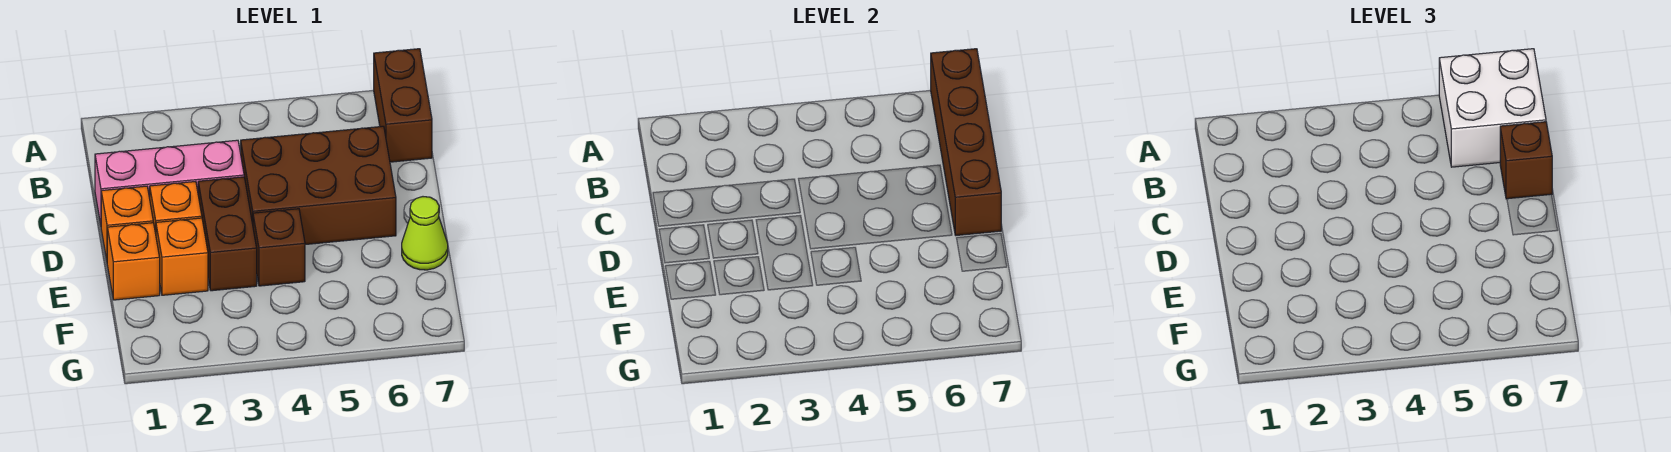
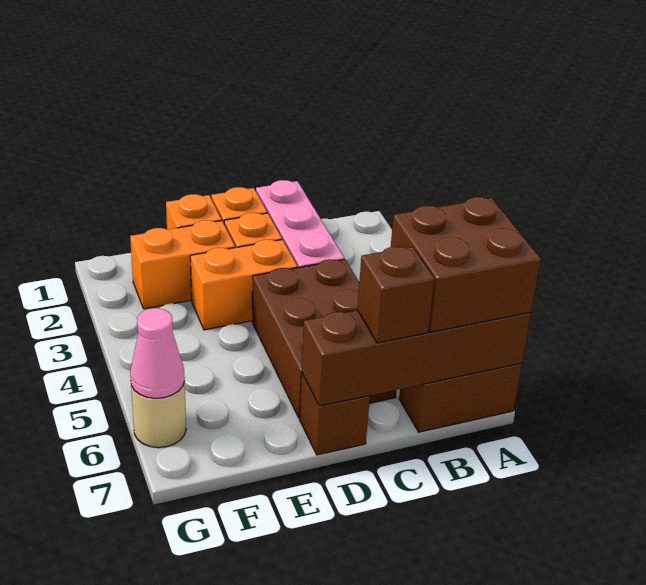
white 2x2 brick [1439,49,1546,167] -> brown 2x2 brick [391,197,541,332]
brown 1x2 brick [198,177,257,291] -> orange 1x2 brick [190,239,298,330]
orange 1x1 brick [156,218,208,295] -> orange 1x2 brick [130,220,235,309]
brown 1x1 brick [253,209,305,286] -> brown 1x1 brick moved to [300,374,370,455]
lime 1x1 cone [402,197,448,270] -> none
none -> tan 1x1 round brick [131,382,186,448]
none -> pink 1x1 cone [130,308,185,398]

